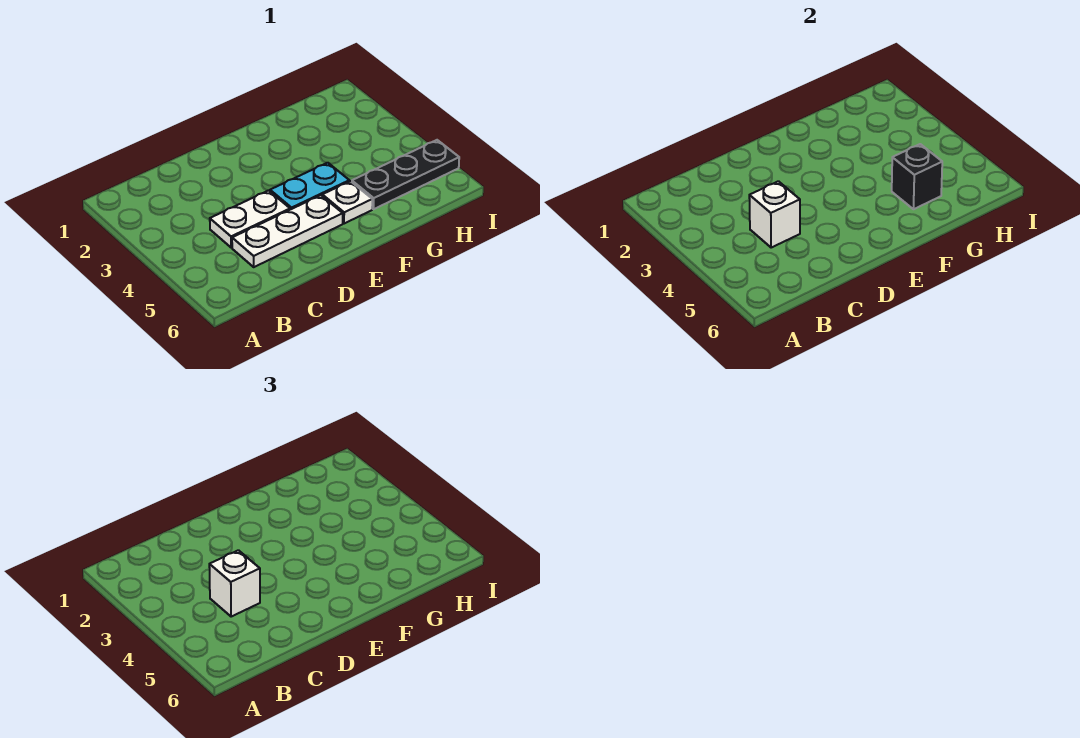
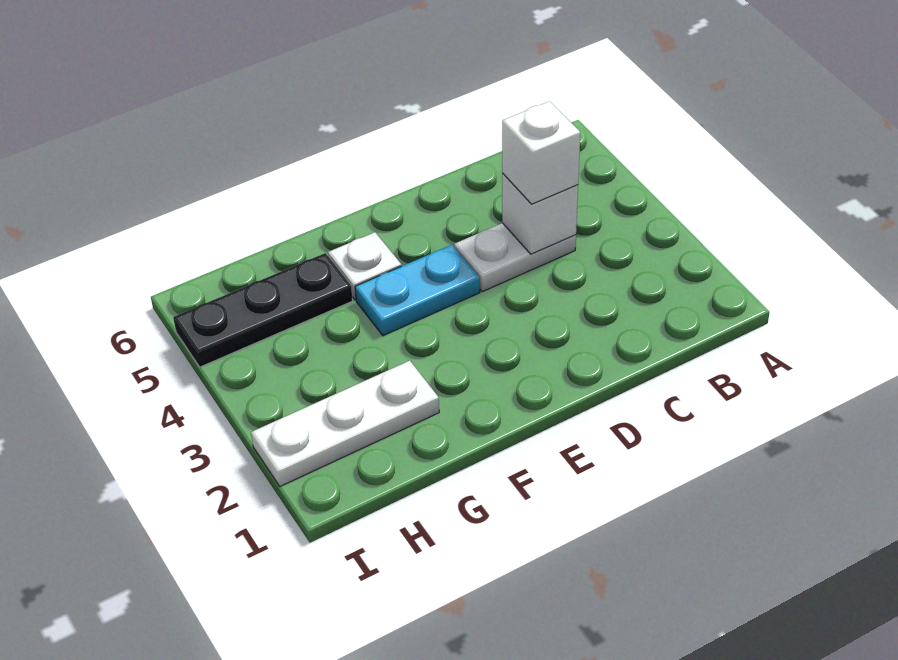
white 1x3 plate [232,195,343,267] -> white 1x3 plate moved to [251,361,439,486]
black 1x1 brick [892,144,942,209] -> none

